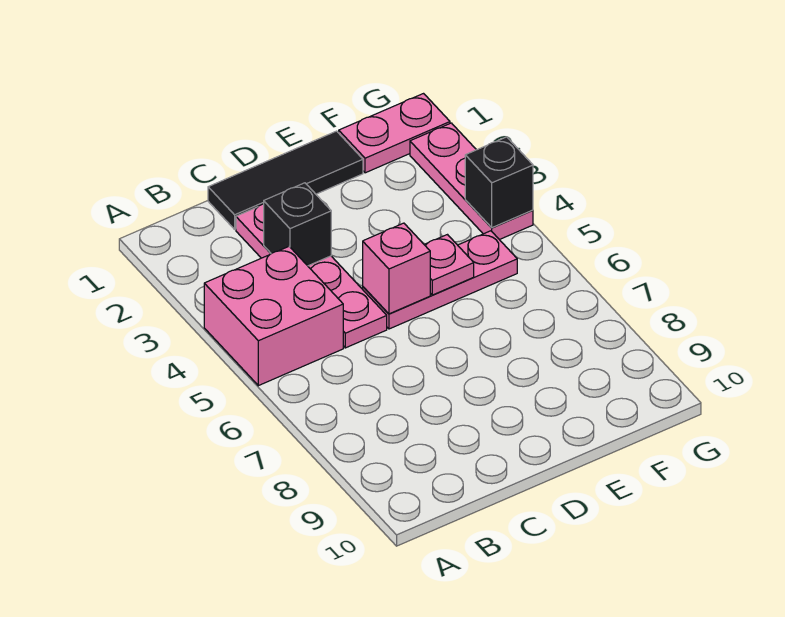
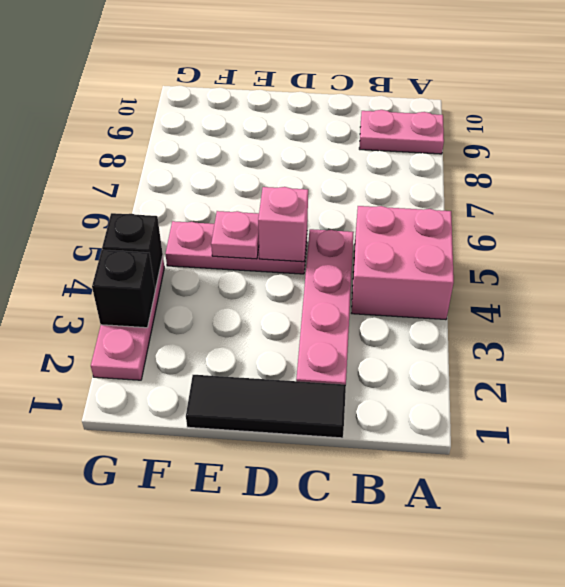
black 1x1 brick [264,183,331,266] -> black 1x1 brick moved to [92,250,155,328]
pink 1x2 plate [339,94,450,173] -> pink 1x2 plate moved to [359,110,444,154]

